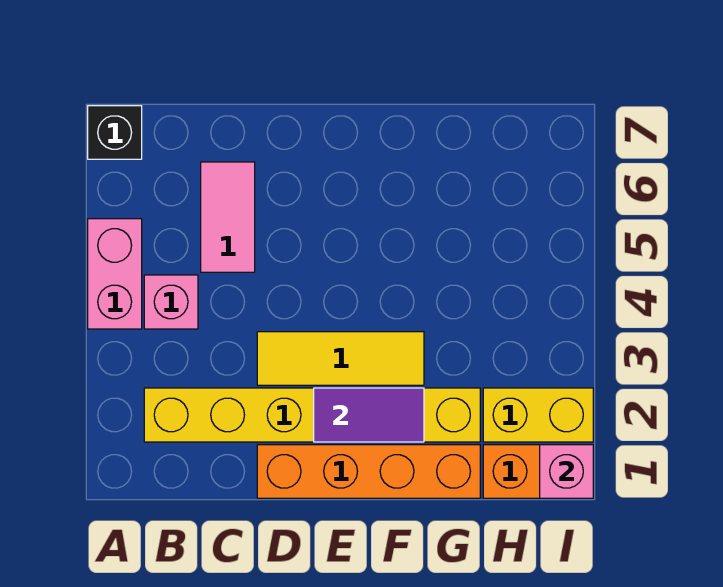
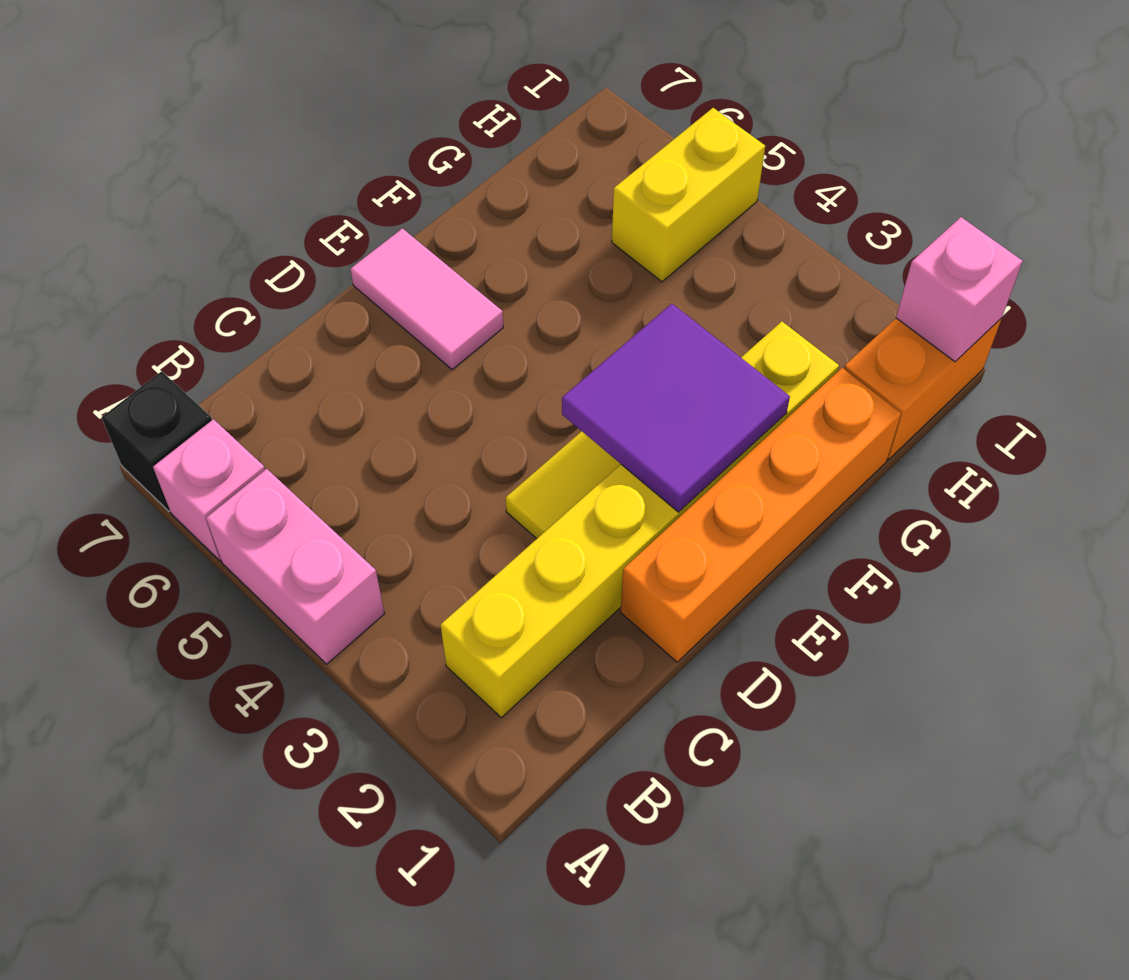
pink 1x1 brick [144,275,198,329] -> pink 1x1 brick moved to [153,419,265,561]
pink 1x2 tile [201,162,255,272] -> pink 1x2 tile moved to [351,228,503,370]
purple 1x2 tile [314,388,424,442] -> purple 2x2 tile [562,304,790,512]
yellow 1x2 brick [483,388,593,442] -> yellow 1x2 brick moved to [612,108,765,282]

